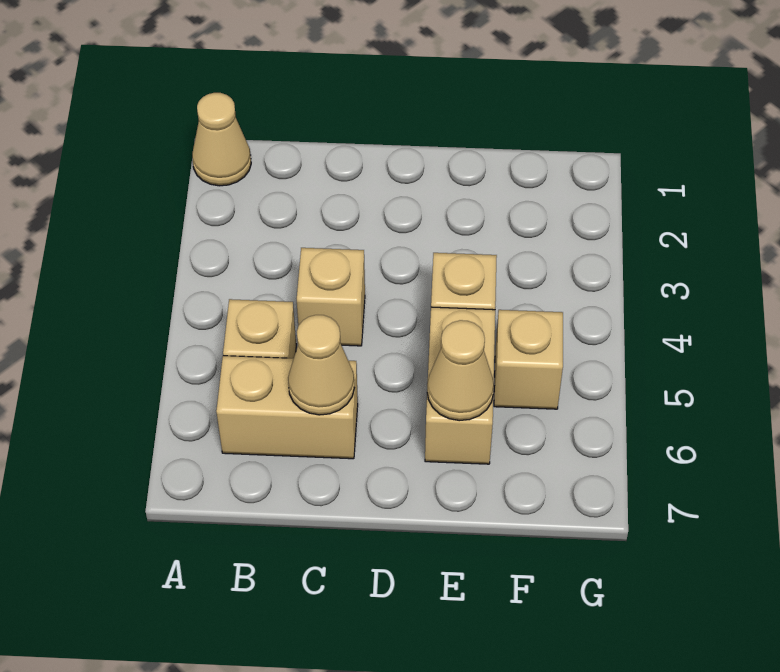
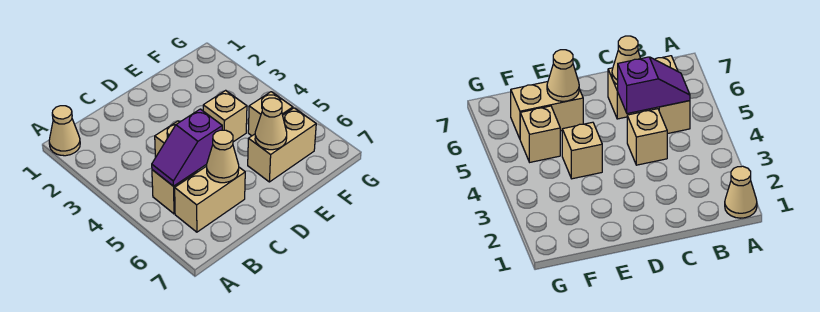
none -> purple 1x2 slope [152,109,222,186]
tan 1x2 brick [425,307,495,464] -> tan 1x2 brick turned to [248,108,316,182]

